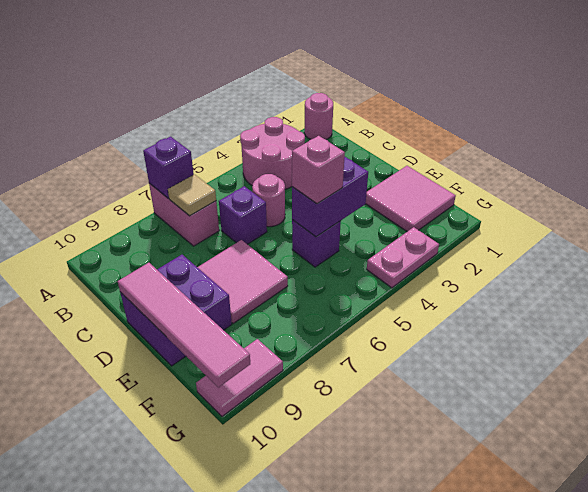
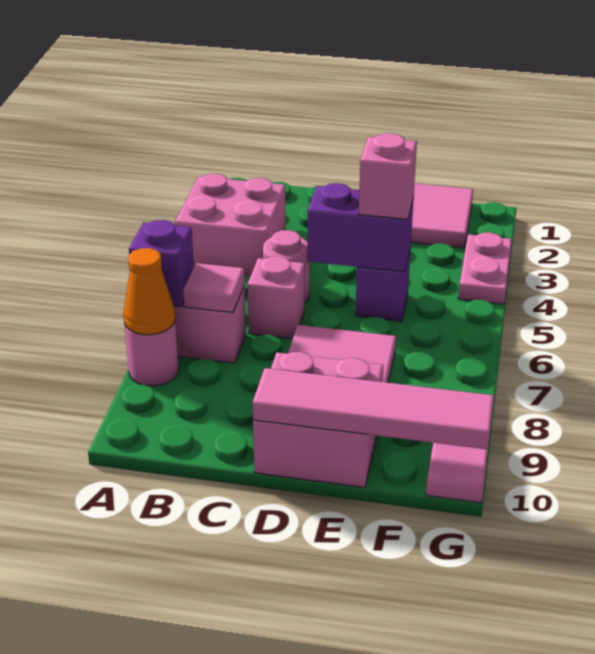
pink 1x1 round brick [304,93,333,140] -> pink 1x1 round brick moved to [124,320,179,386]
pink 2x2 round brick [240,117,305,189] -> pink 2x2 brick [175,174,285,277]
none -> orange 1x1 cone [123,248,175,335]
tan 1x1 tile [168,175,216,216] -> pink 1x1 tile [183,263,244,313]
purple 1x1 brick [219,186,267,244] -> pink 1x1 brick [247,256,305,339]
purple 2x2 brick [120,255,232,366] -> pink 2x2 brick [253,352,383,487]
purple 1x2 brick [292,157,368,237] -> purple 1x2 brick turned to [307,183,414,272]

